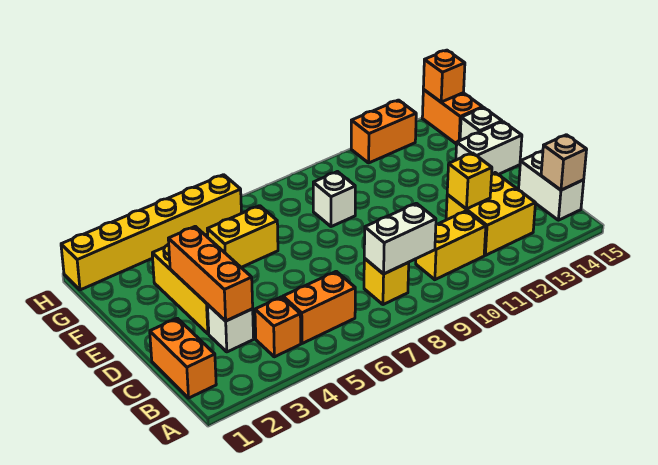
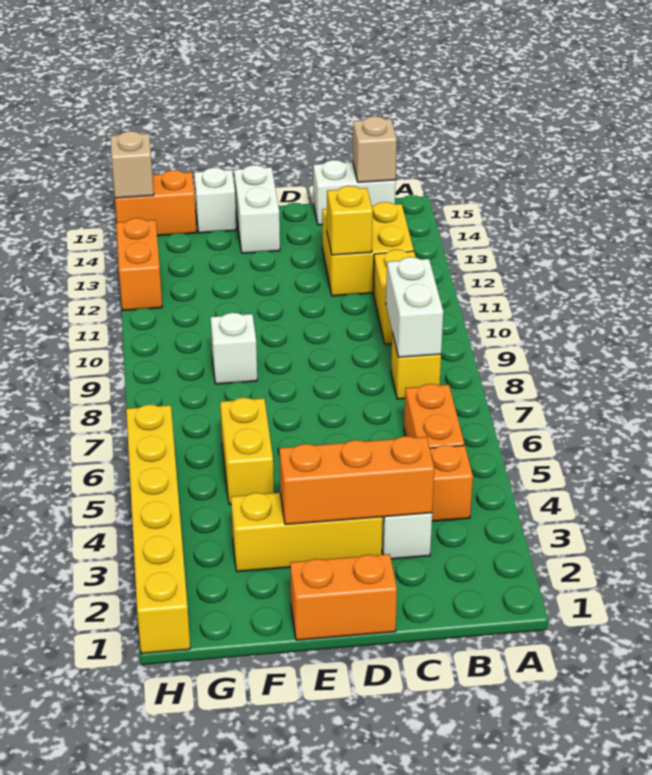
orange 1x2 brick [150,318,216,398] -> orange 1x2 brick moved to [290,554,397,640]
orange 1x1 brick [423,50,465,102] -> tan 1x1 brick [110,131,154,198]

